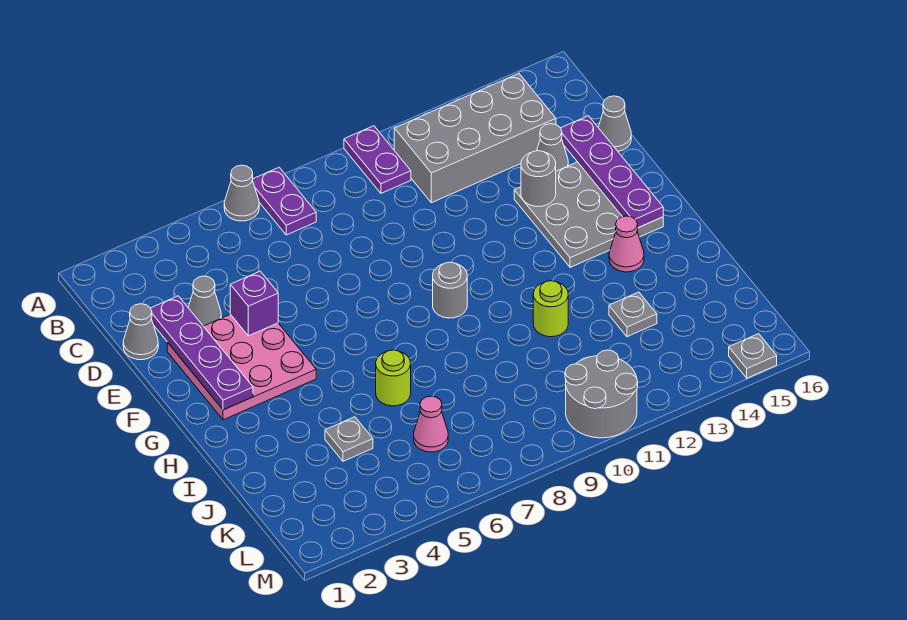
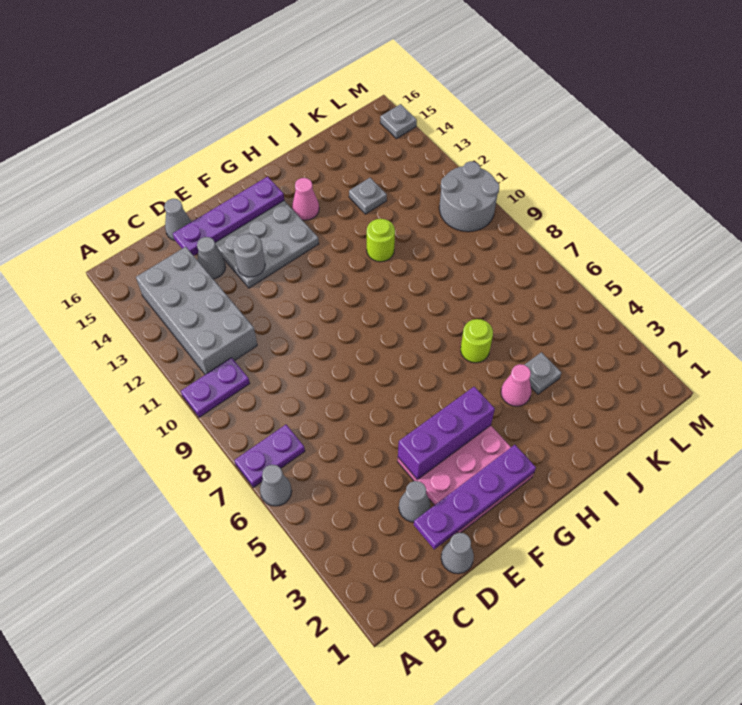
purple 1x1 brick [230,271,278,336] -> purple 1x3 brick [398,387,495,479]
grey 1x1 round brick [433,262,467,318] -> none
pink 1x1 cone [414,396,448,452] -> pink 1x1 cone moved to [501,364,531,406]

